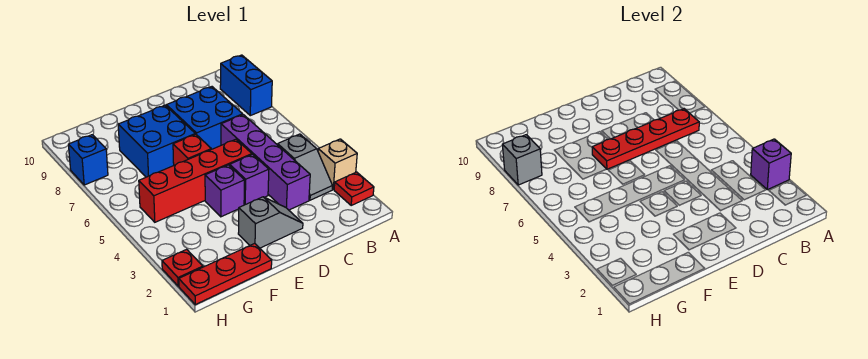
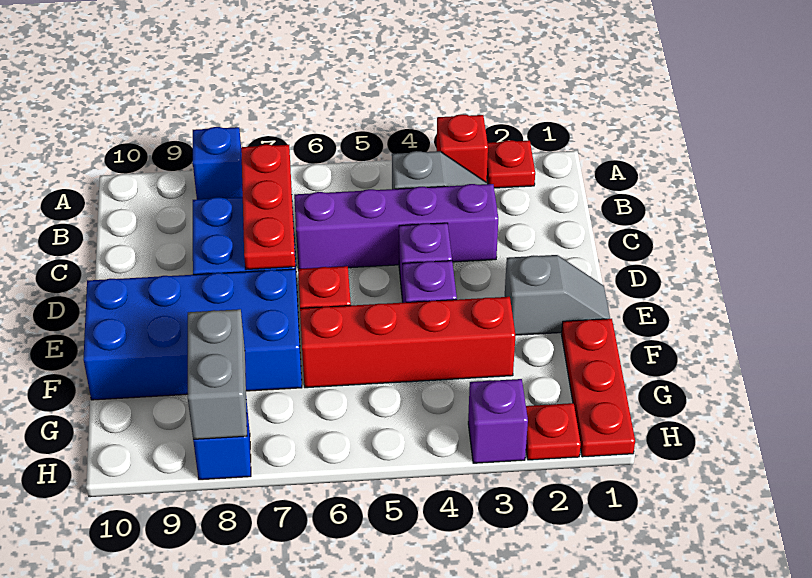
tan 1x1 brick [318,139,357,190] -> red 1x1 brick [437,114,488,182]
purple 1x1 brick [751,139,791,190] -> purple 1x1 brick moved to [468,379,528,463]
blue 1x2 brick [220,55,272,116] -> blue 1x1 brick [193,127,243,199]
red 1x4 plate [592,109,699,169] -> red 1x3 plate [241,144,295,270]
grey 1x2 slope [238,197,303,248] -> grey 1x2 slope turned to [505,255,610,335]
red 1x4 brick [139,139,252,222] -> red 1x4 brick turned to [300,297,516,388]
blue 2x2 brick [118,105,195,177] -> blue 2x4 brick [84,269,302,400]
grey 1x1 brick [502,135,542,185] -> grey 1x2 brick [188,309,247,439]

